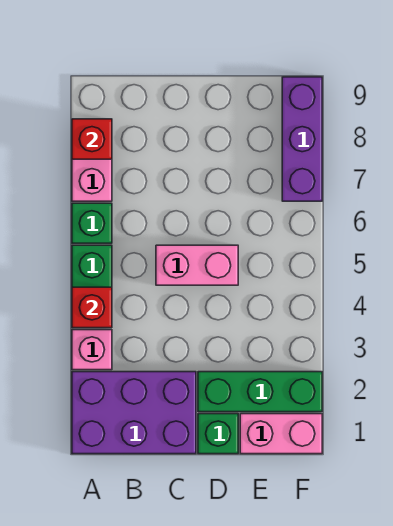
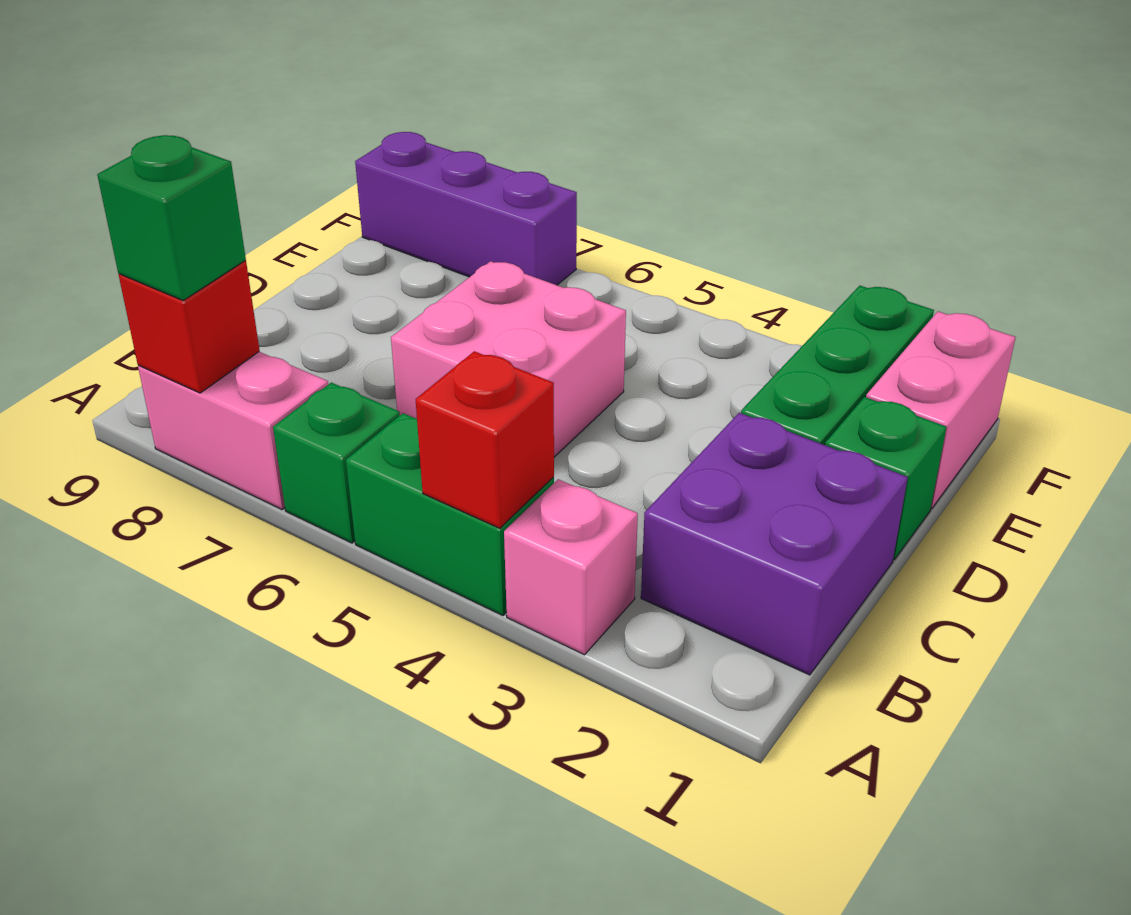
purple 2x3 brick [72,372,196,454] -> purple 2x2 brick [641,413,908,675]
none -> green 1x1 brick [97,135,246,300]
pink 1x2 brick [156,245,238,285] -> pink 2x2 brick [391,261,626,457]

